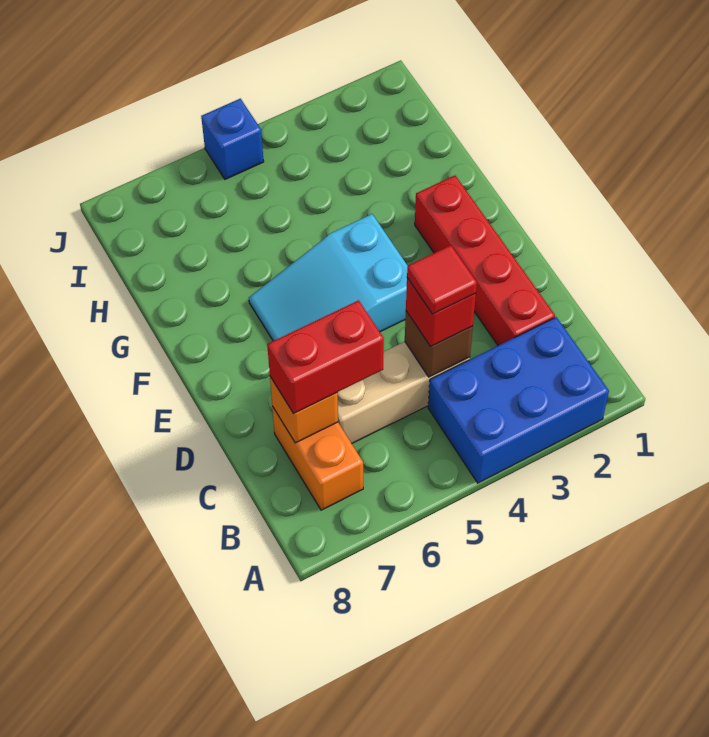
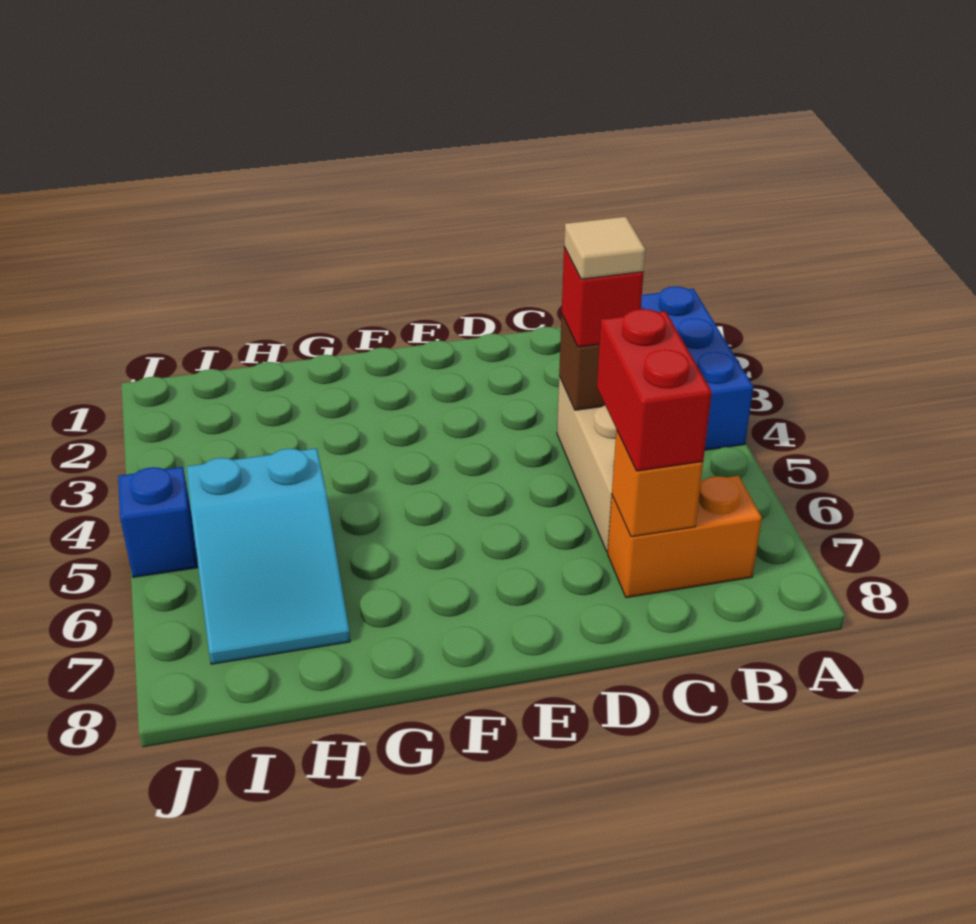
red 1x4 brick [415,175,555,346] -> none
red 1x1 tile [407,245,477,314] -> tan 1x1 tile [564,217,645,279]
cyan 2x3 slope [249,214,408,341] -> cyan 2x3 slope moved to [187,448,350,664]

